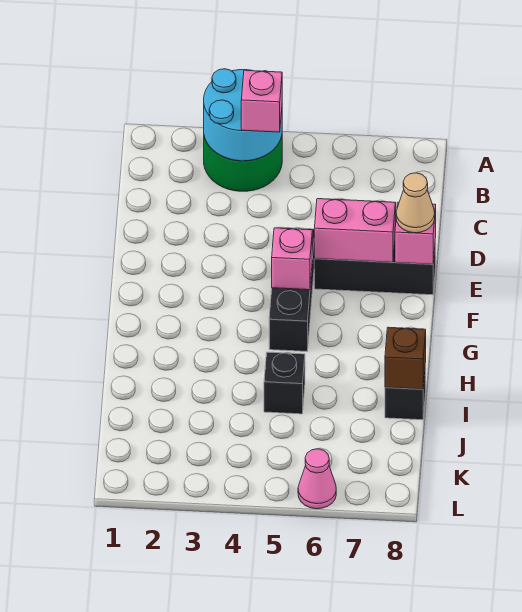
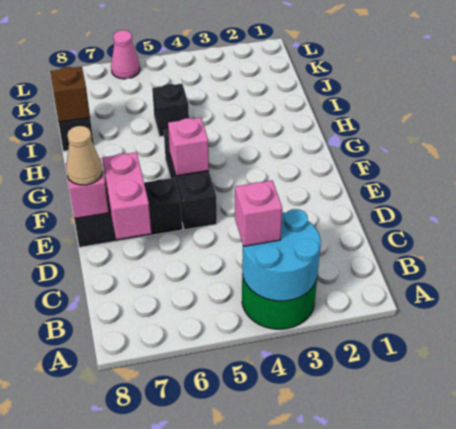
pink 1x2 brick [314,199,396,262] -> pink 1x2 brick turned to [102,152,151,239]

